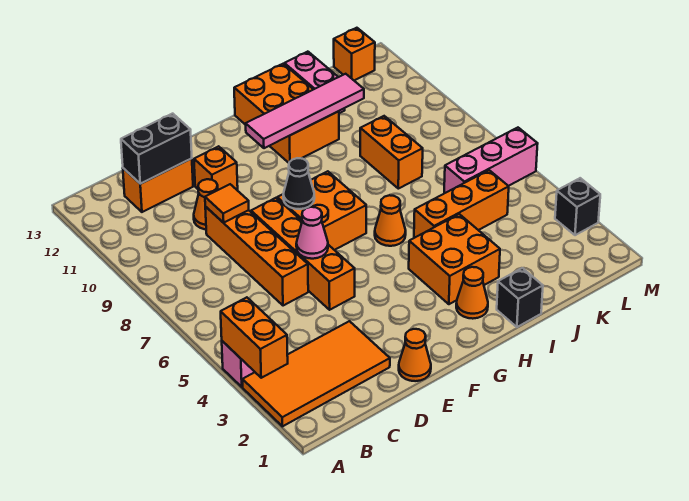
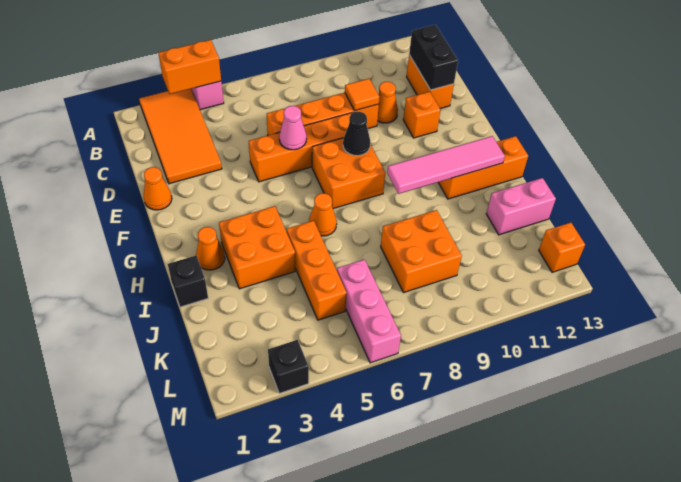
pink 1x4 tile [246,74,364,148] -> pink 1x4 tile turned to [387,136,505,194]
orange 2x3 brick [234,64,339,163] -> orange 1x3 brick [438,136,528,199]
orange 1x2 brick [360,116,423,189] -> orange 2x2 brick [381,210,462,293]

